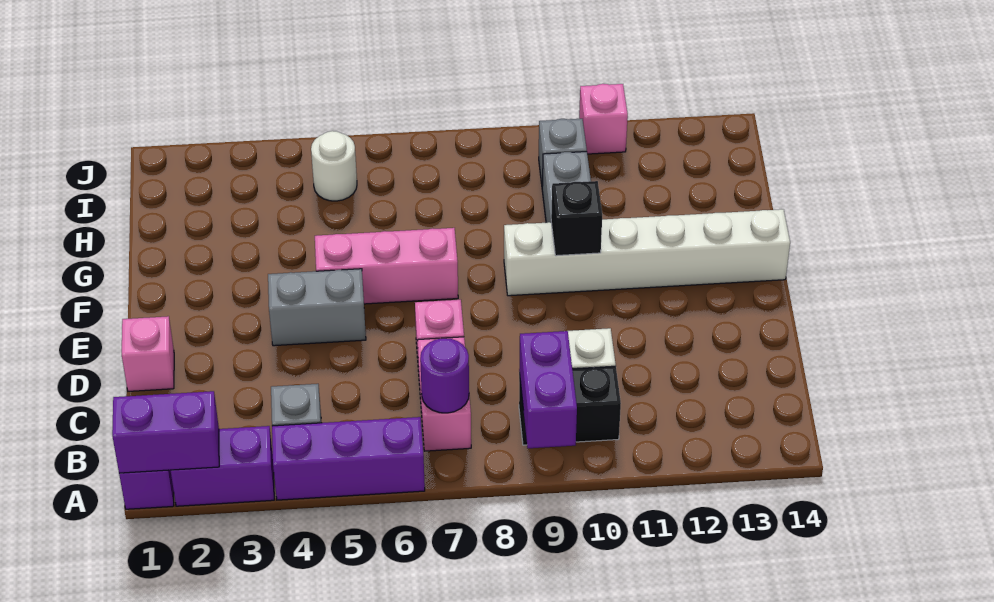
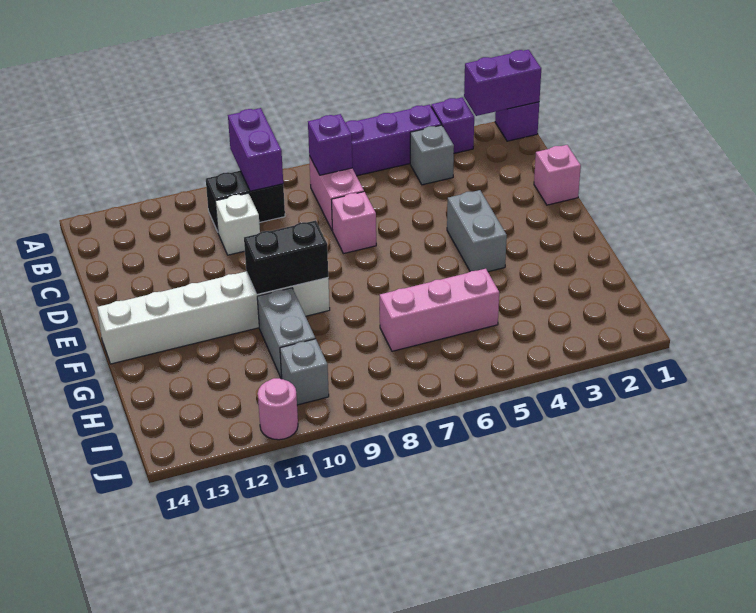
purple 1x2 brick [171,426,274,506] -> purple 1x1 brick [431,97,474,153]
purple 1x1 round brick [420,338,469,413] -> purple 1x1 brick [308,114,352,175]
grey 1x2 brick [268,269,366,346] -> grey 1x2 brick turned to [447,190,507,272]
pink 1x3 brick [315,228,458,304] -> pink 1x3 brick moved to [380,269,499,351]
black 1x1 brick [551,181,602,256] -> black 1x2 brick [244,221,328,295]
white 1x1 round brick [311,131,357,201] -> none
pink 1x1 brick [579,84,628,154] -> pink 1x1 round brick [258,378,298,440]

